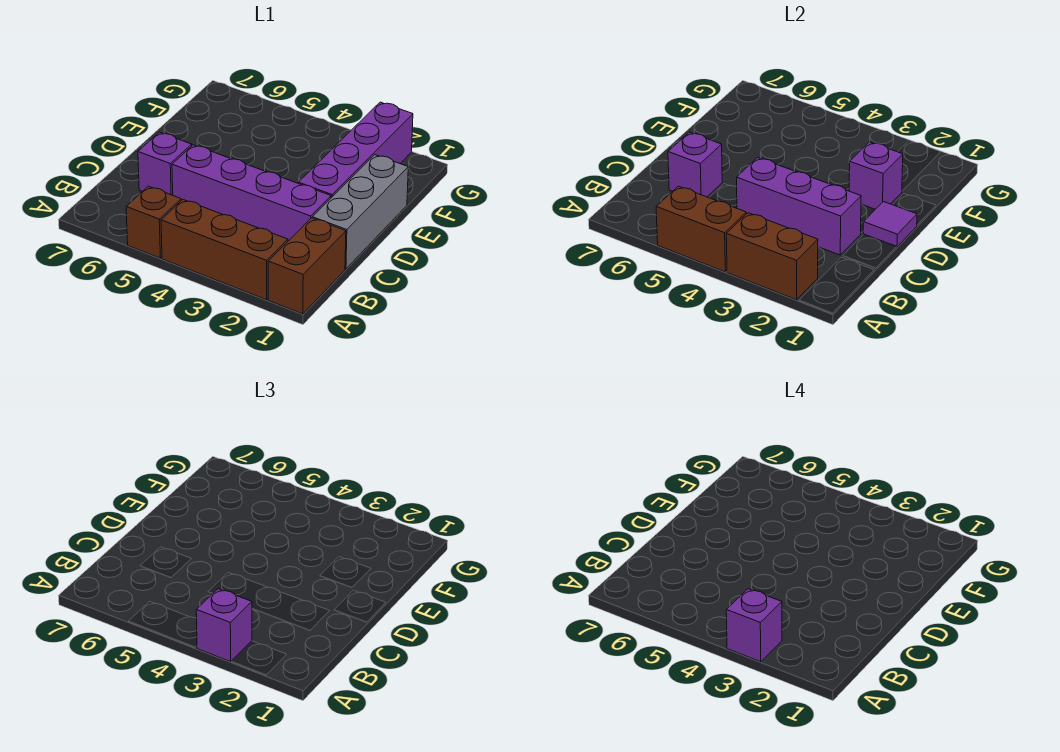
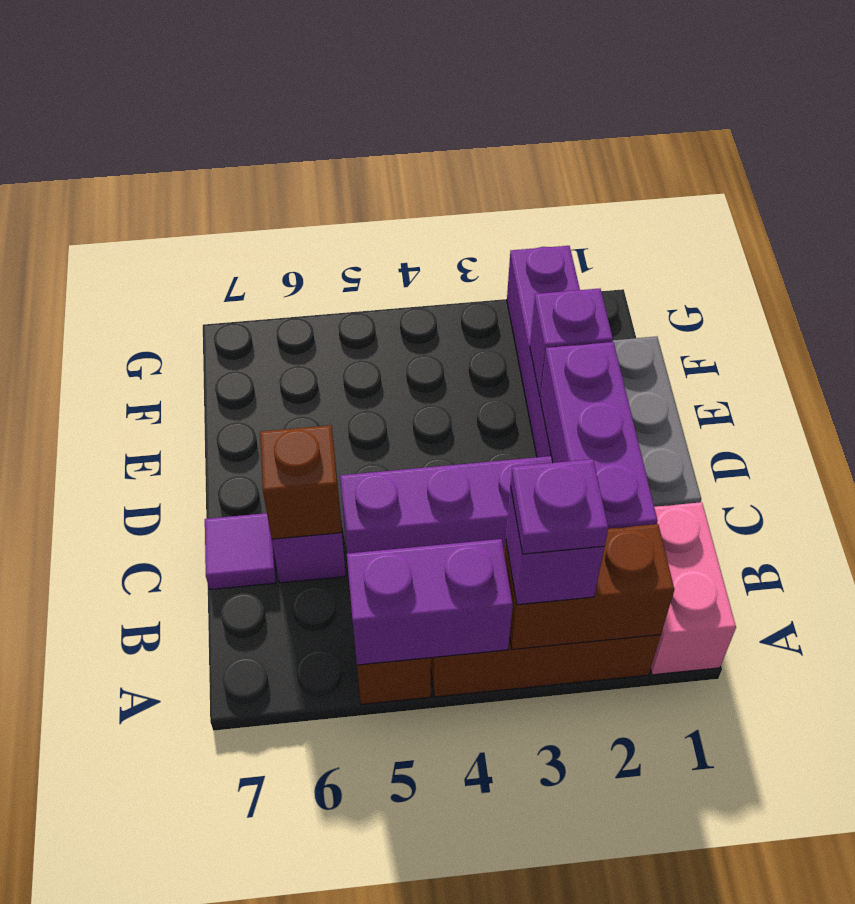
brown 1x2 brick [268,218,346,314] -> pink 1x2 brick [650,502,736,675]
purple 1x1 brick [726,589,782,662] -> purple 1x1 plate [510,459,608,554]
brown 1x2 brick [656,186,746,272] -> purple 1x2 brick [347,539,513,665]
purple 1x3 brick [737,158,861,255] -> purple 1x3 brick turned to [540,342,658,529]
purple 1x1 brick [668,132,722,197] -> brown 1x1 brick [260,425,342,539]
purple 1x1 tile [863,202,917,247] -> purple 1x1 tile moved to [205,513,276,590]

